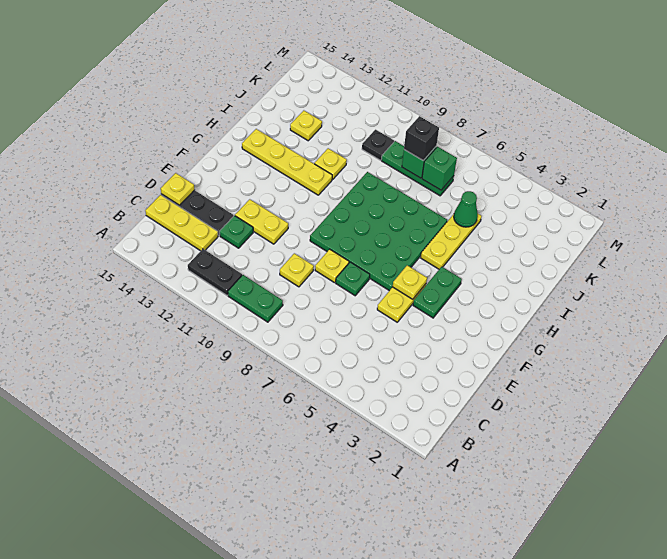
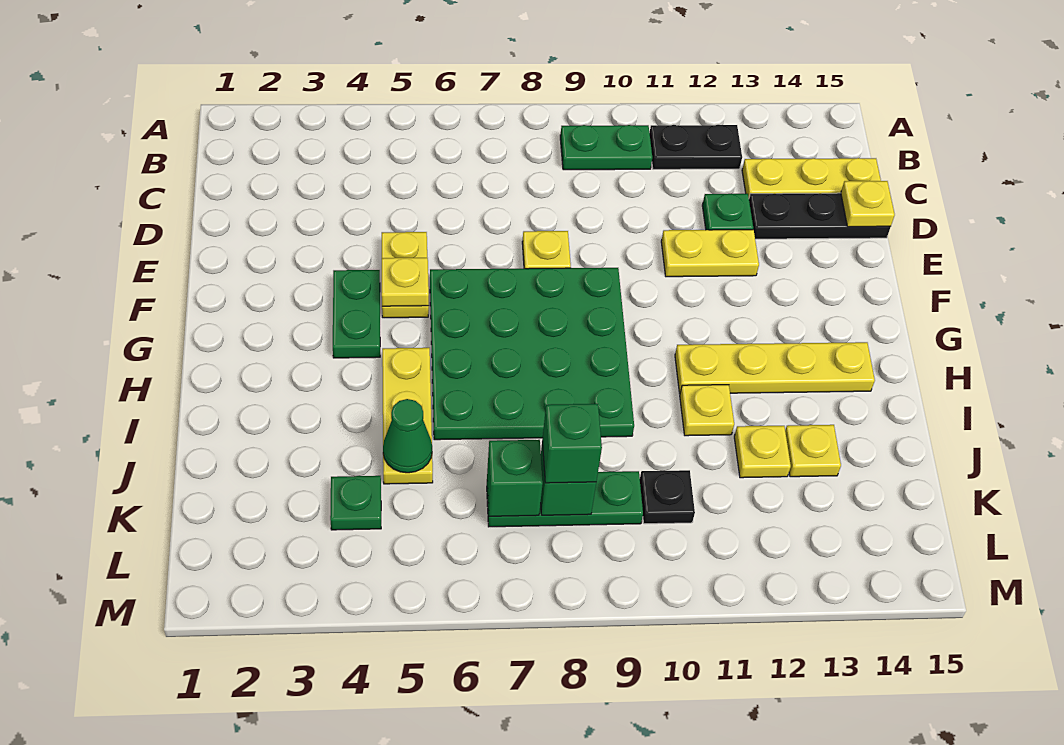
yellow 1x1 plate [280,253,314,287] -> yellow 1x1 plate moved to [734,426,791,478]
green 1x1 plate [336,262,370,296] -> green 1x1 plate moved to [330,476,381,530]
black 1x1 brick [404,116,439,161] -> green 1x1 brick [542,404,602,483]

